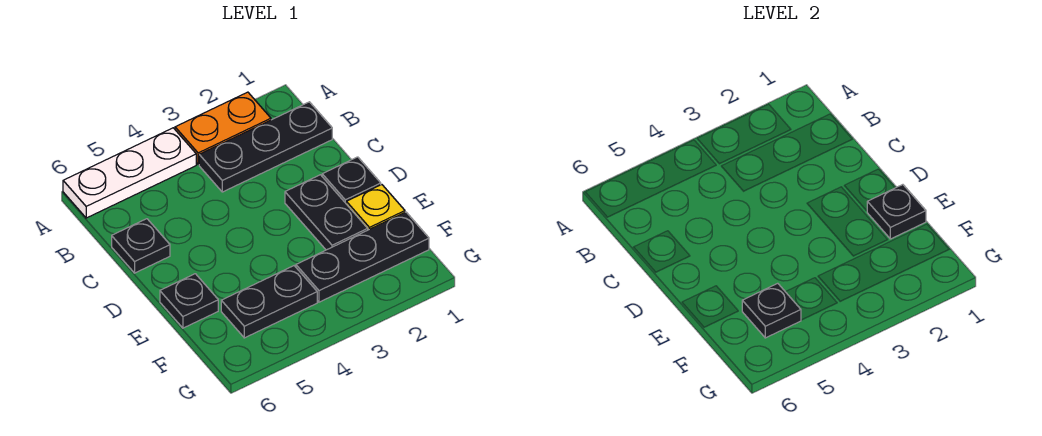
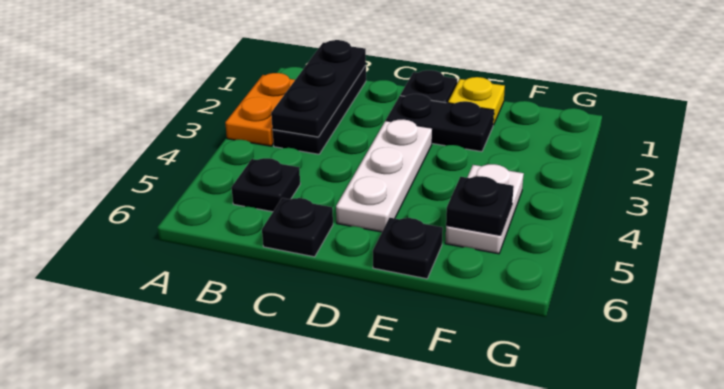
white 1x3 plate [63,128,196,218] -> white 1x3 plate moved to [336,119,432,232]
black 1x1 plate [867,185,926,239] -> black 1x1 plate moved to [231,158,300,212]
black 1x3 plate [296,212,429,302] -> black 1x3 plate moved to [271,40,366,137]
black 1x2 plate [221,266,317,338] -> white 1x2 plate [445,164,524,254]

